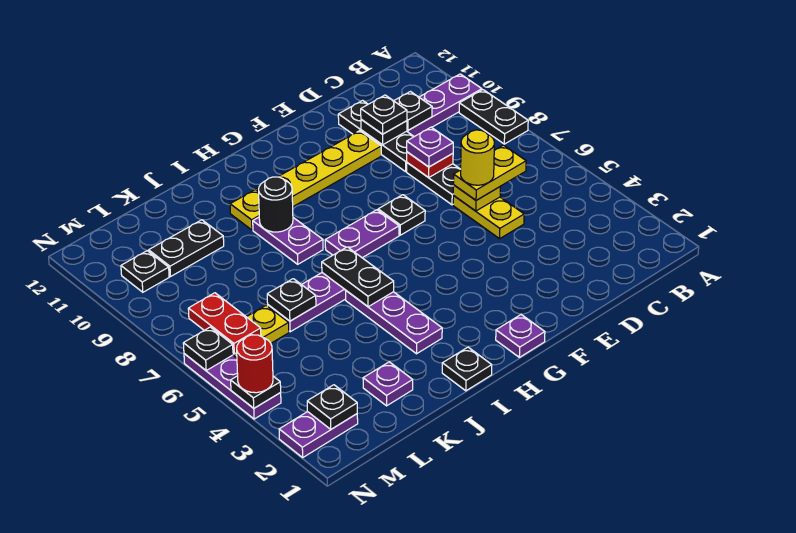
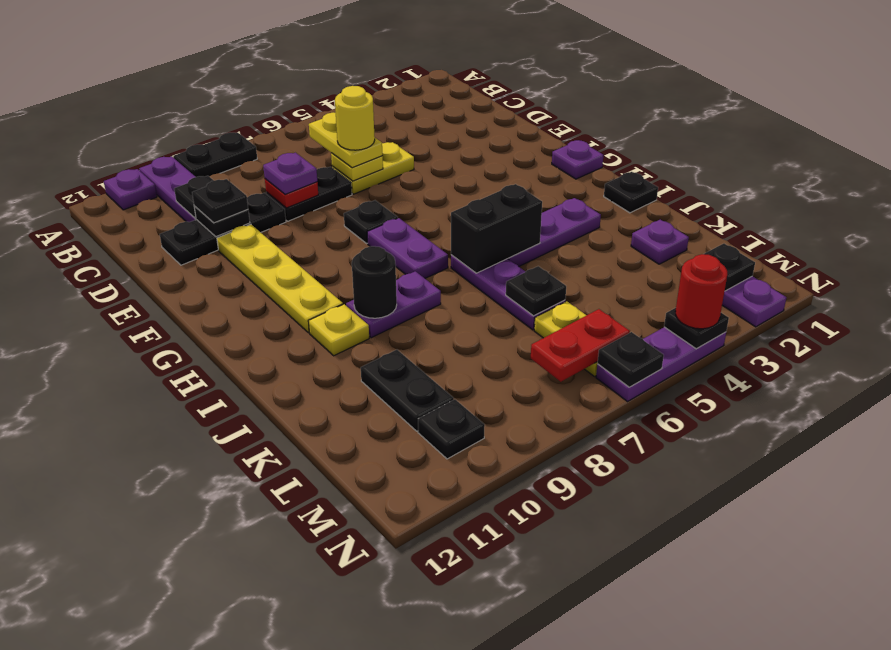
none -> purple 1x1 plate [104,169,157,210]
black 1x2 plate [322,247,394,307] -> black 1x2 brick [451,184,542,273]

